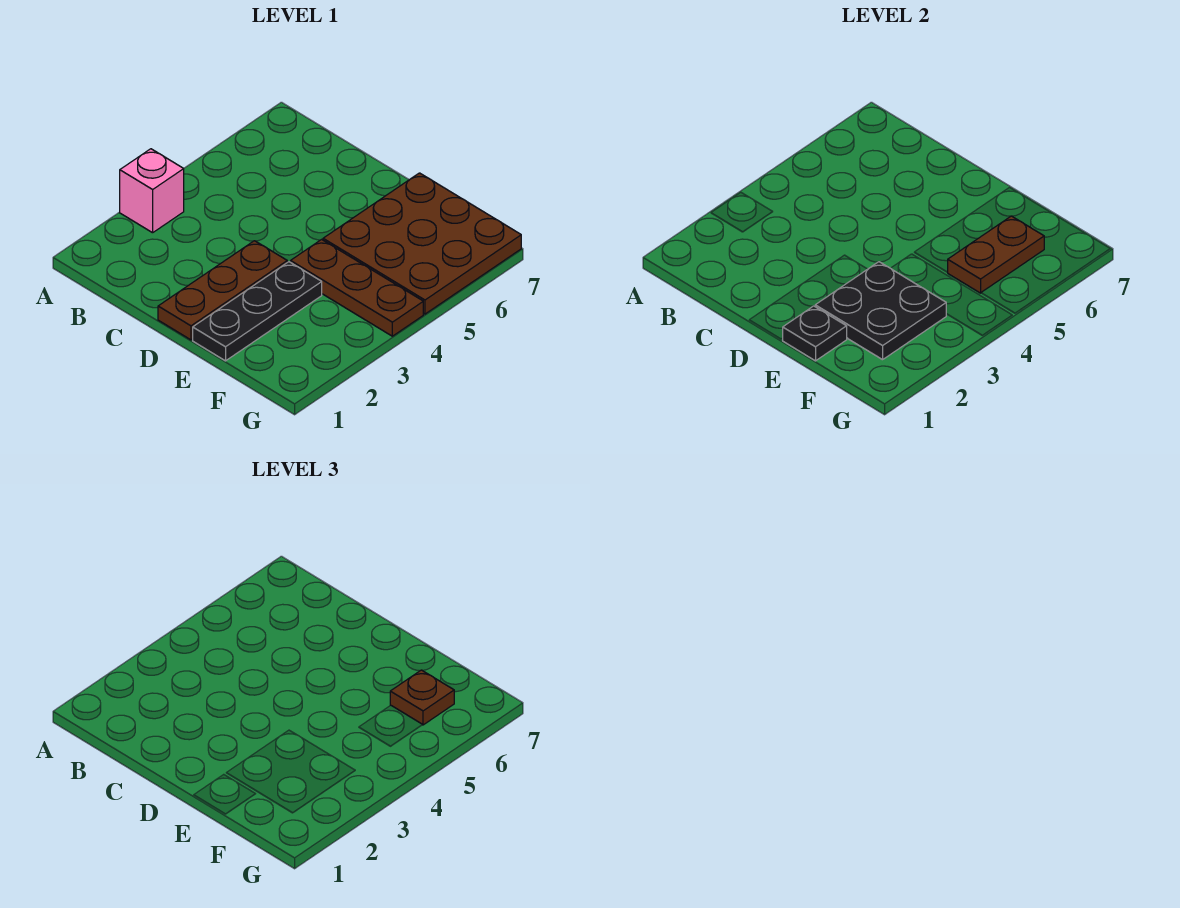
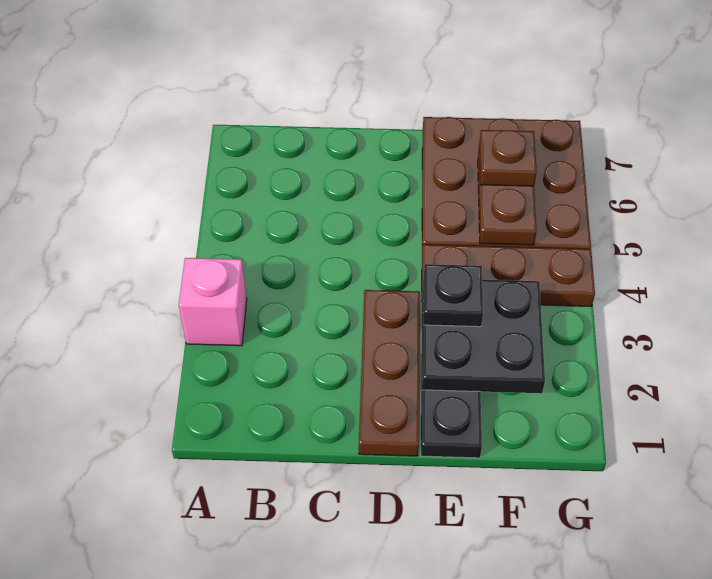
black 1x1 plate [783,306,847,361] -> black 1x1 plate moved to [423,264,483,327]

